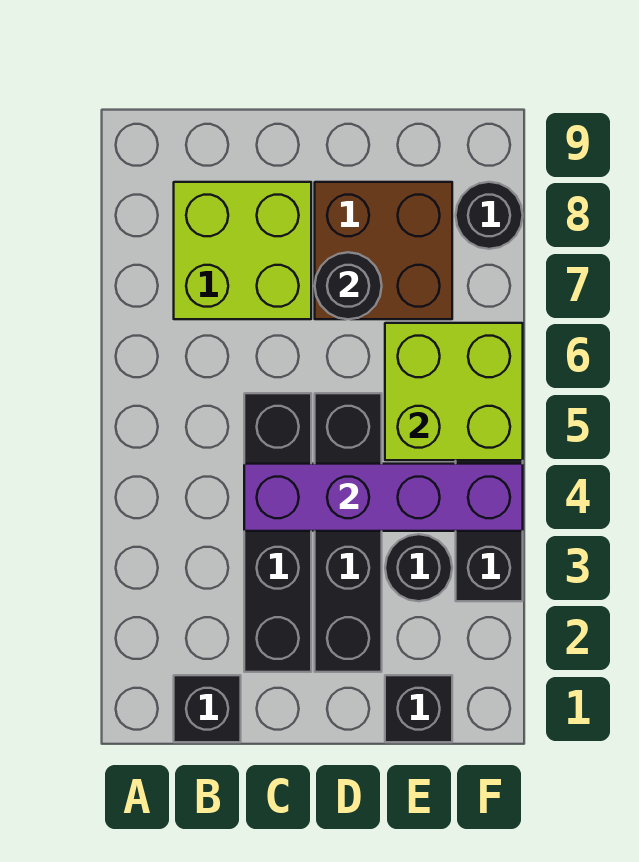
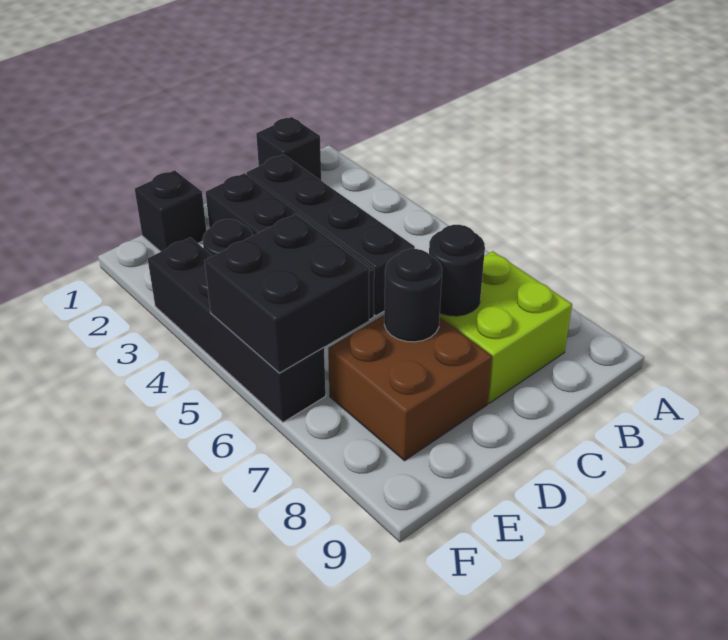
purple 1x4 brick [244,464,523,531] -> none
lime 2x2 brick [385,323,523,460] -> black 2x2 brick [204,214,369,373]
black 1x1 round brick [456,182,523,249] -> black 1x1 round brick moved to [429,225,485,316]

